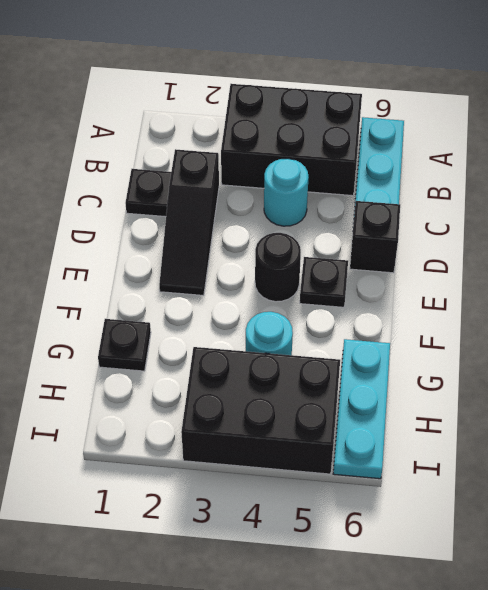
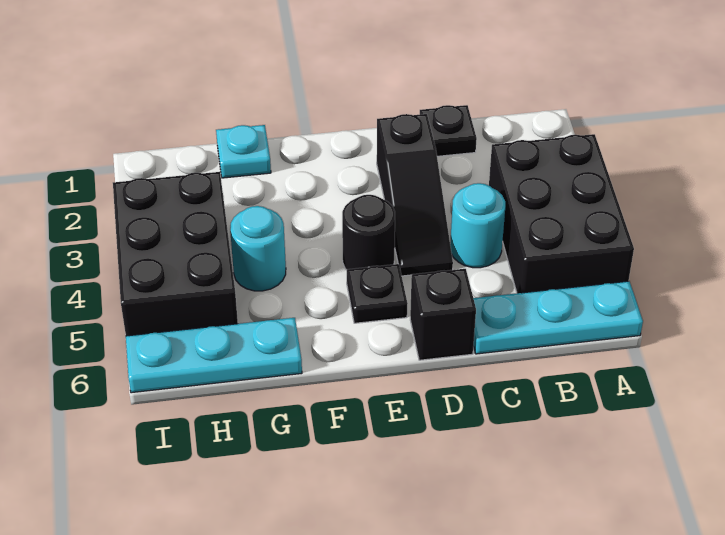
black 1x3 slope [159,149,219,296] -> black 1x3 slope turned to [377,114,453,276]
black 1x1 plate [98,319,151,371] -> cyan 1x1 plate [216,125,271,178]

